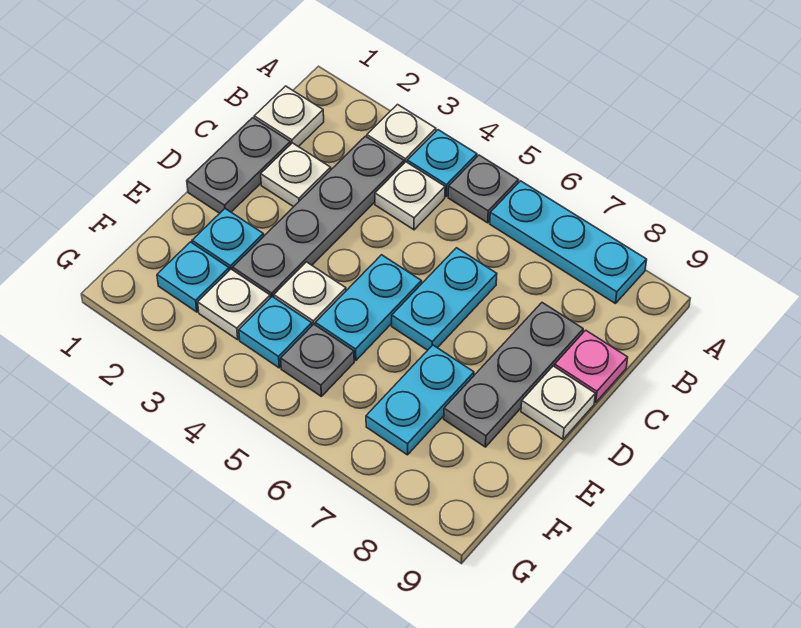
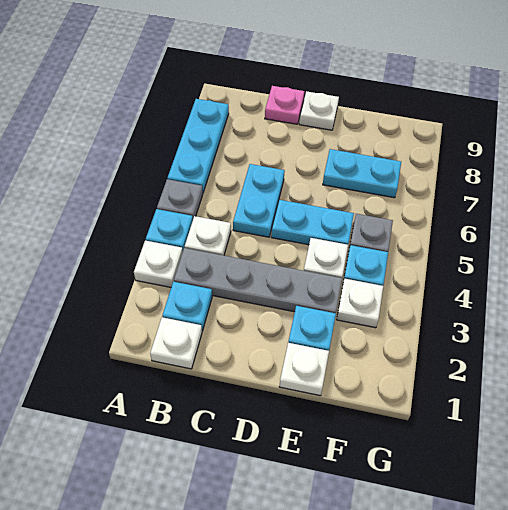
grey 1x2 plate [187,118,291,213] -> none
white 1x1 plate [261,143,331,207] -> white 1x1 plate moved to [279,343,329,396]
cyan 1x2 plate [392,248,497,350] -> cyan 1x2 plate turned to [233,164,285,237]
grey 1x3 plate [444,303,583,447] -> none
cyan 1x1 plate [157,242,229,312] -> cyan 1x1 plate moved to [162,282,212,331]

